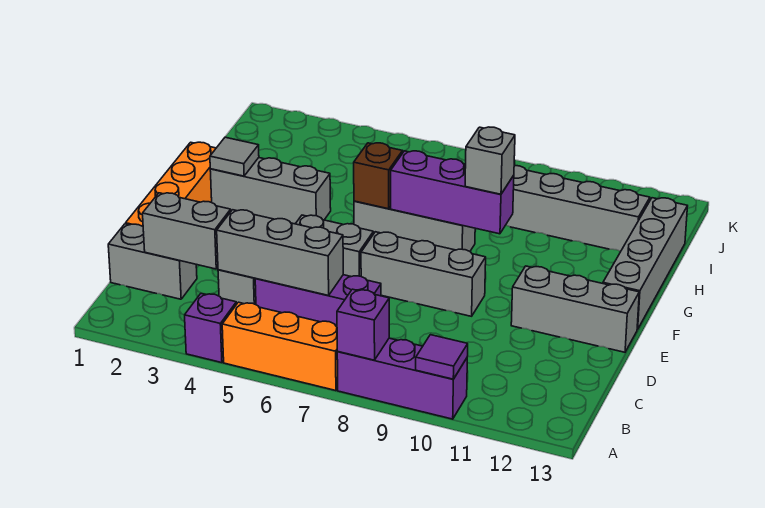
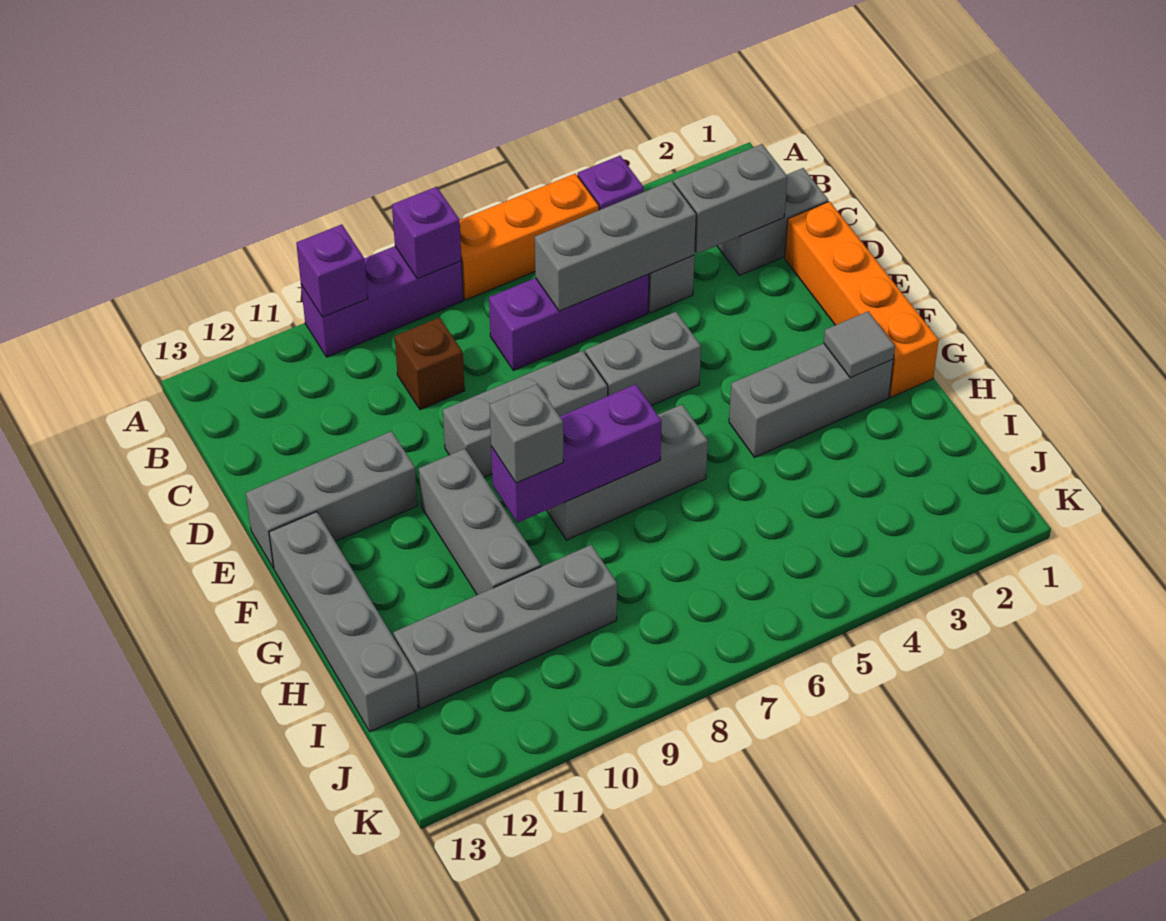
purple 1x1 tile [416,335,468,379] -> purple 1x1 brick [296,224,368,317]
none -> grey 1x3 brick [419,449,541,595]
brown 1x1 brick [354,143,403,209] -> brown 1x1 brick moved to [395,317,465,410]

